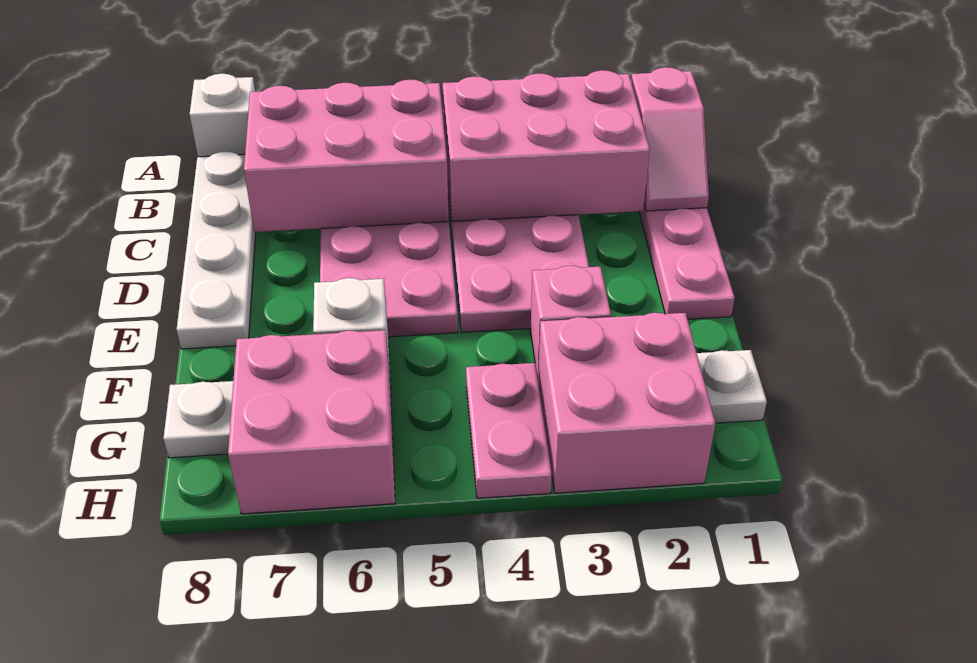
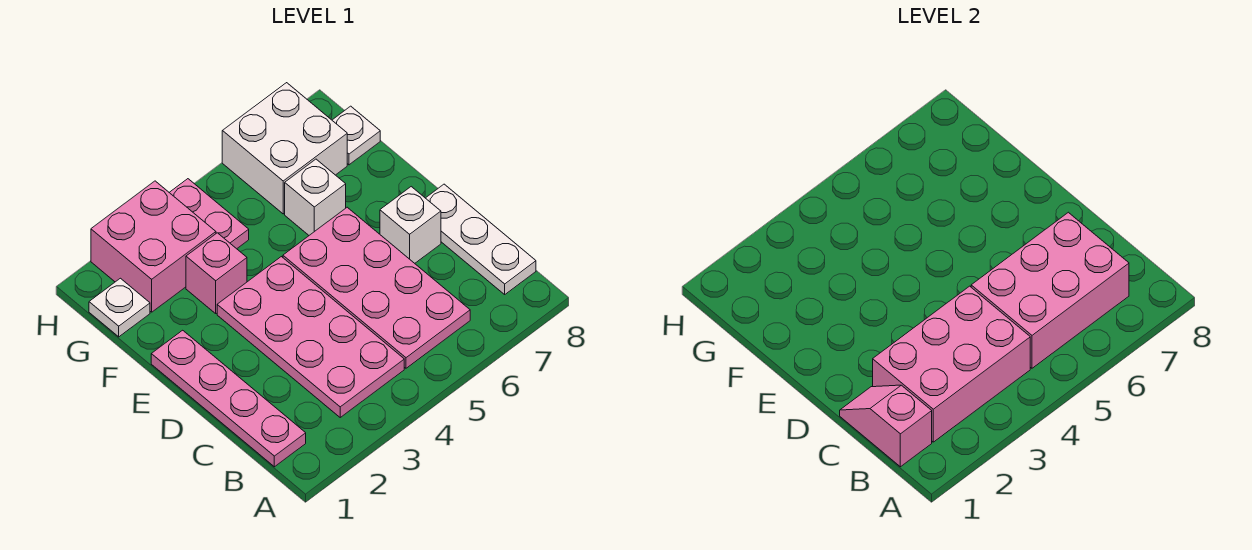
white 1x1 brick [190,74,255,157] -> white 1x1 brick moved to [380,187,441,263]
white 1x4 plate [177,152,256,349] -> white 1x3 plate [426,184,536,294]
pink 2x2 brick [228,330,395,514] -> white 2x2 brick [222,83,347,214]

